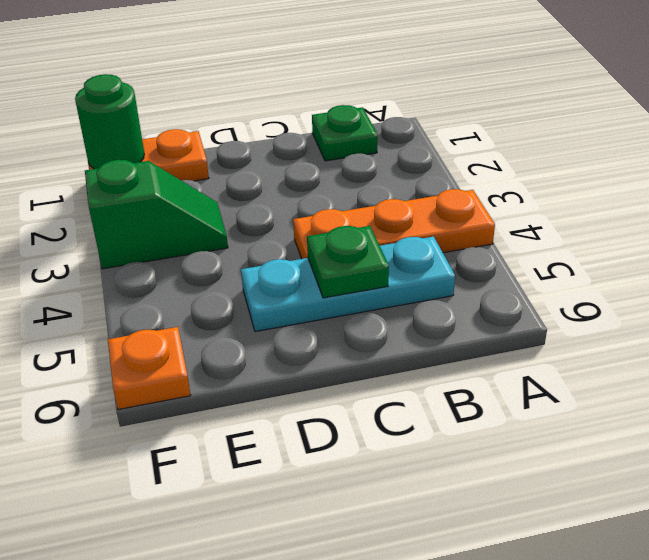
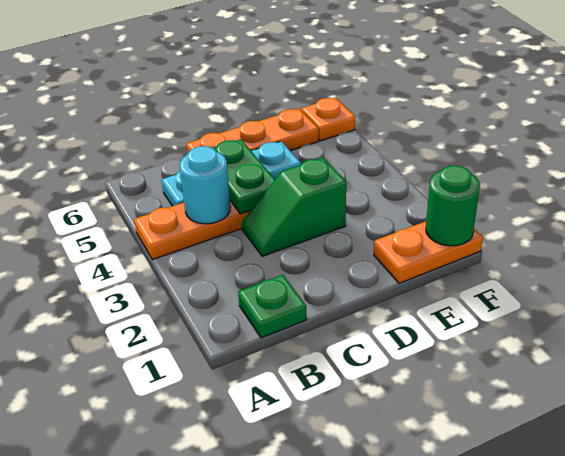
none -> cyan 1x1 round brick [180,146,231,224]
green 1x1 plate [307,226,389,298] -> green 1x2 plate [213,139,275,214]
none -> orange 1x3 plate [186,109,319,153]
green 1x2 slope [85,160,228,269] -> green 1x2 slope moved to [242,158,346,257]

